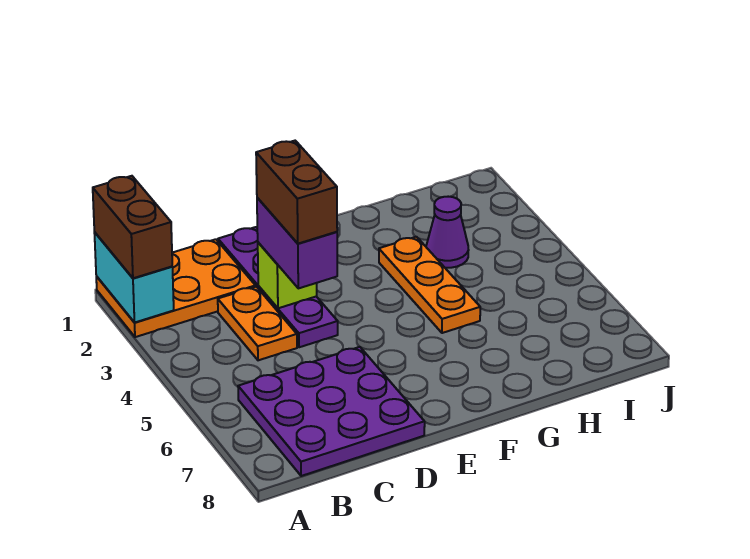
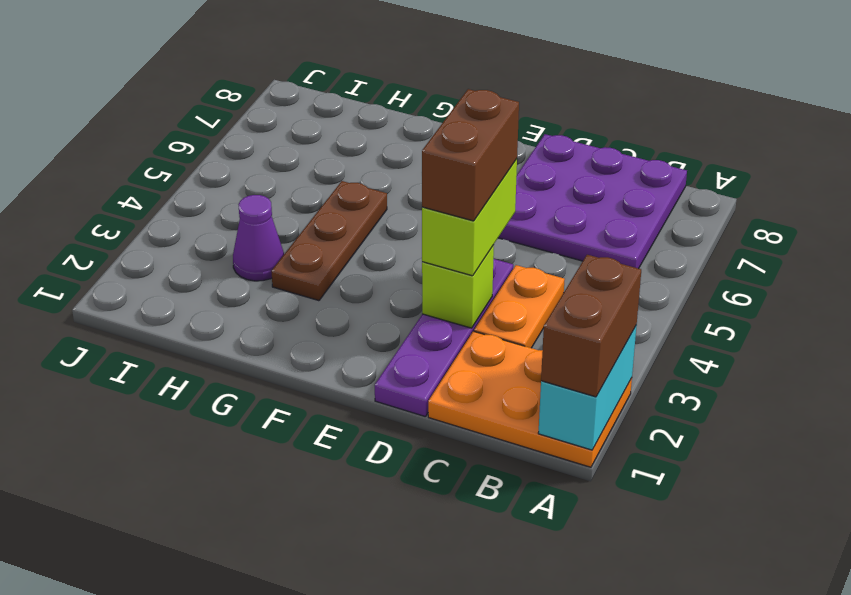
purple 1x2 brick [257,198,337,288] -> lime 1x2 brick [422,159,517,276]
orange 1x3 plate [379,237,480,333] -> brown 1x3 plate [271,181,387,301]

